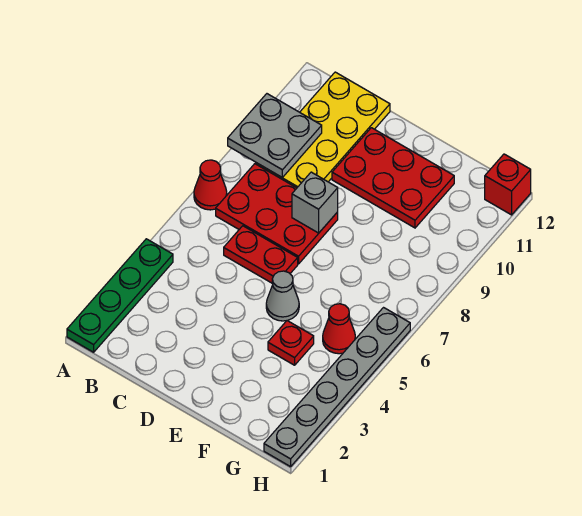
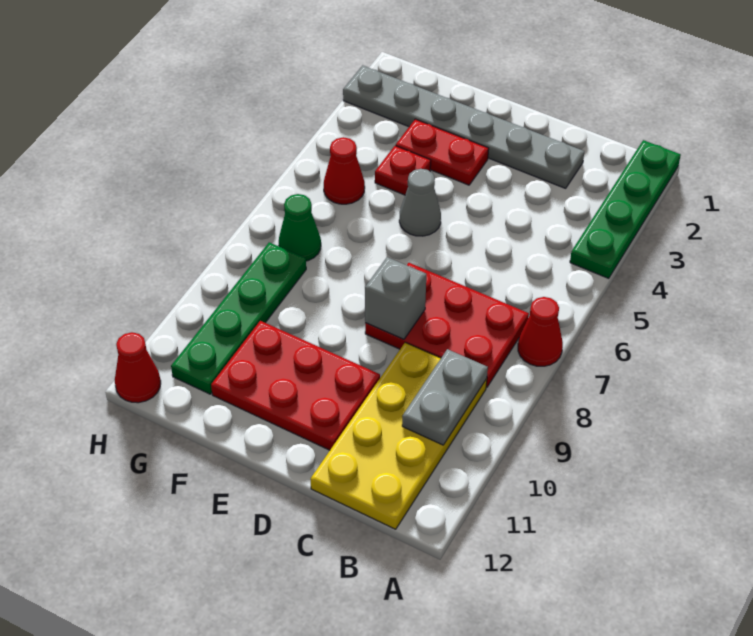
grey 2x2 plate [228,94,322,178] -> grey 1x2 plate [402,349,488,445]
red 1x2 plate [224,226,298,283] -> red 1x2 plate moved to [396,119,489,185]
none -> green 1x1 cone [279,194,321,261]
none -> green 1x4 plate [171,242,306,394]
grey 1x6 plate [264,308,410,467] -> grey 1x6 plate turned to [343,65,584,188]
red 1x1 brick [485,154,531,215] -> red 1x1 cone [115,332,161,403]

